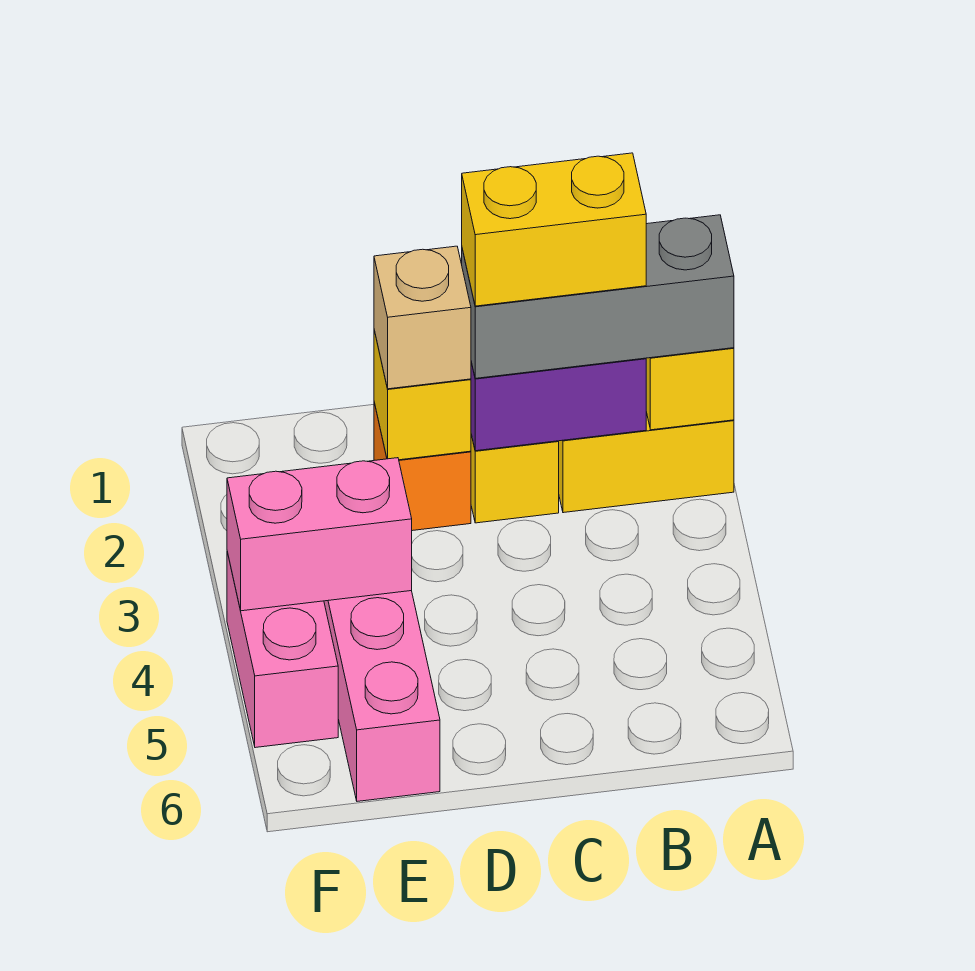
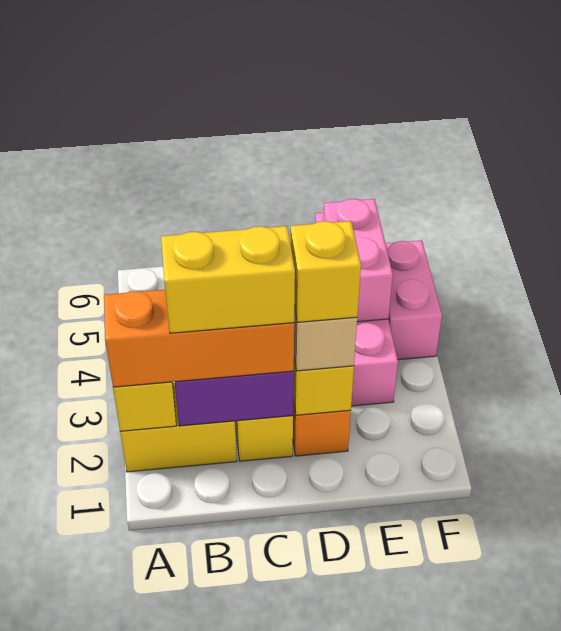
grey 1x3 brick [462,215,734,378] -> orange 1x3 brick [104,290,294,387]
none -> yellow 1x1 brick [290,221,361,322]
pink 1x2 brick [227,458,412,611] -> pink 1x2 brick turned to [323,199,393,322]

